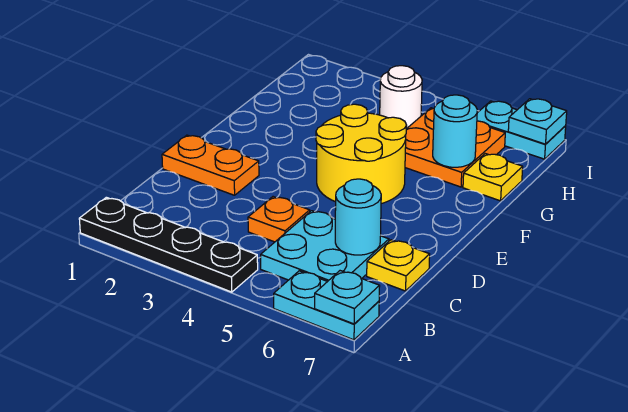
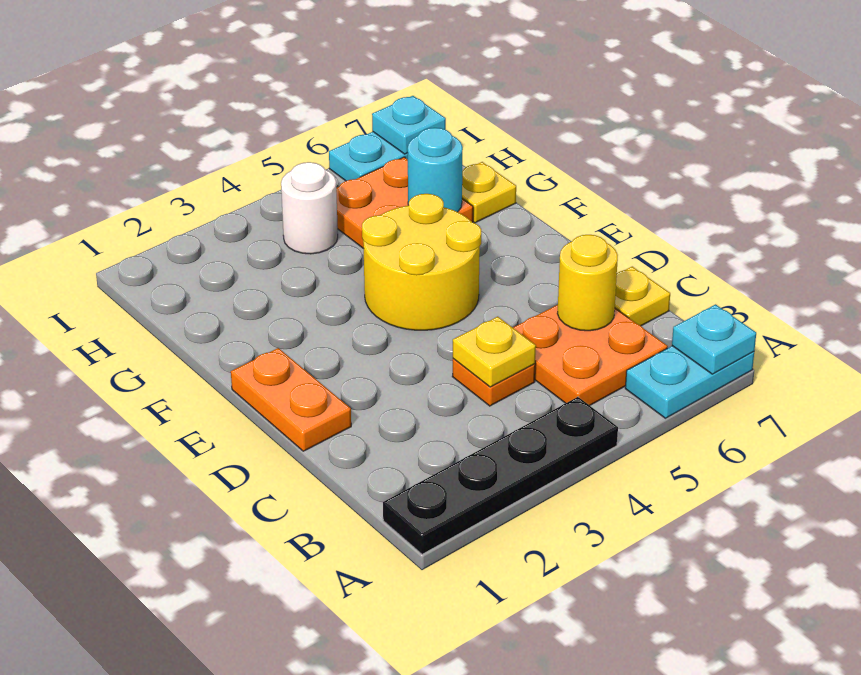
cyan 2x2 plate [261,211,389,281] -> orange 2x2 plate [513,305,668,405]
none -> yellow 1x1 plate [453,317,536,387]
cyan 1x1 round brick [335,179,381,255] -> yellow 1x1 round brick [557,235,618,331]
orange 1x2 plate [162,135,259,195] -> orange 1x2 plate turned to [231,348,351,451]

